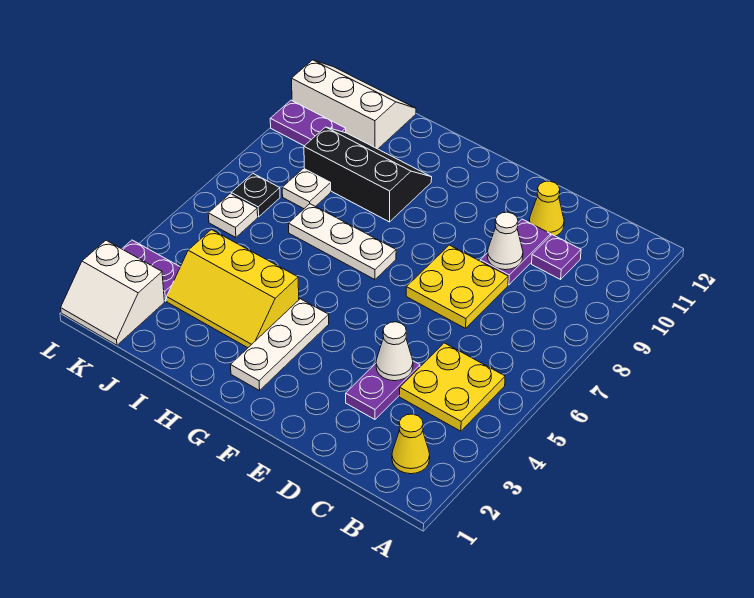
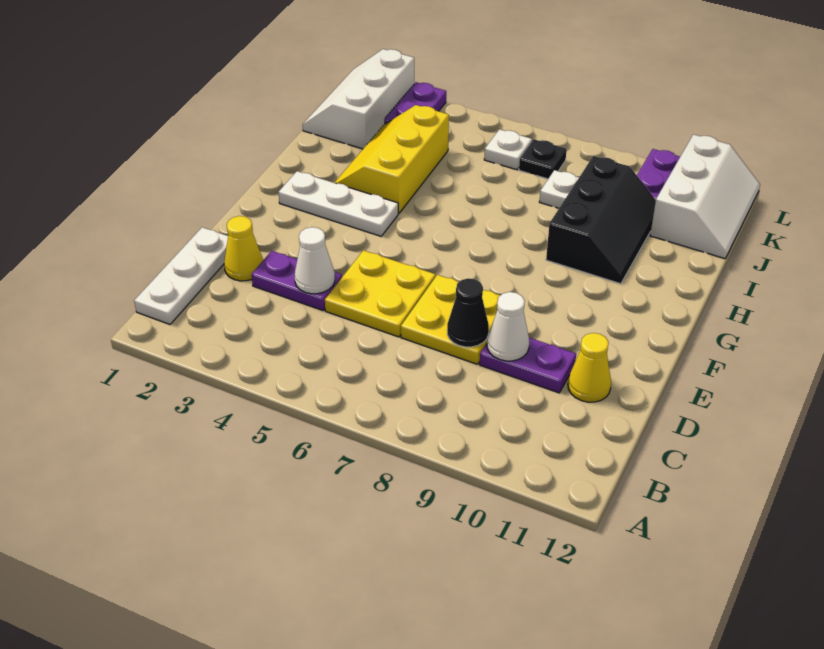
yellow 1x1 cone [392,414,430,474] -> yellow 1x1 cone moved to [224,216,263,281]
yellow 2x2 plate [400,343,505,431] -> yellow 2x2 plate moved to [325,250,435,337]
purple 1x1 plate [532,235,581,279] -> none
none -> black 1x1 cone [447,278,489,347]
white 1x3 plate [288,204,396,279] -> white 1x3 plate moved to [134,227,228,324]
white 2x2 slope [61,240,165,345] -> white 2x3 slope [303,49,414,149]

